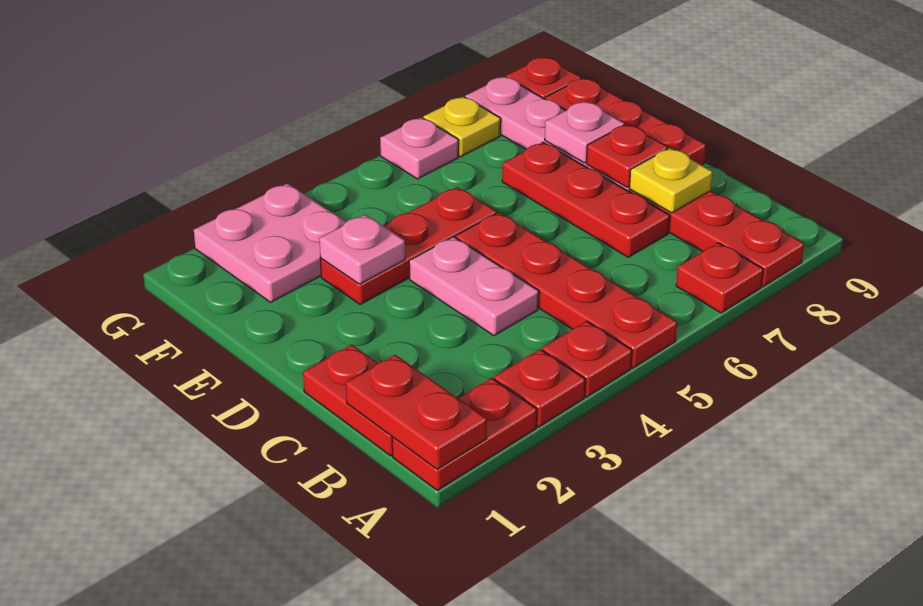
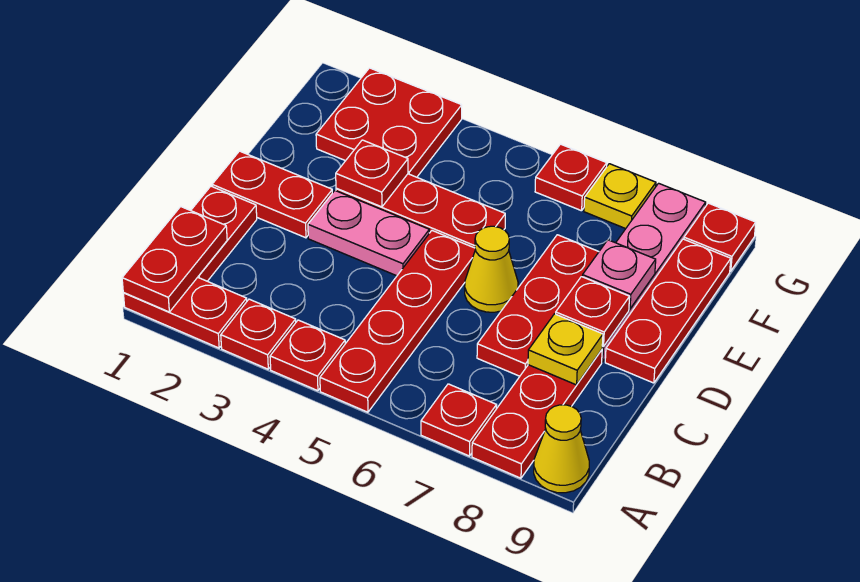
none -> yellow 1x1 cone [534,405,589,493]
pink 1x2 plate [409,237,539,336] -> pink 1x2 plate turned to [308,191,429,276]
none -> red 1x2 plate [212,151,332,238]
none -> yellow 1x1 cone [465,226,518,312]
pink 1x1 plate [319,215,405,284] -> red 1x1 plate [336,140,408,207]
pink 2x2 plate [194,183,346,302] -> red 2x2 plate [316,68,462,177]
pink 1x1 plate [380,117,458,179] -> red 1x1 plate [535,144,607,211]

